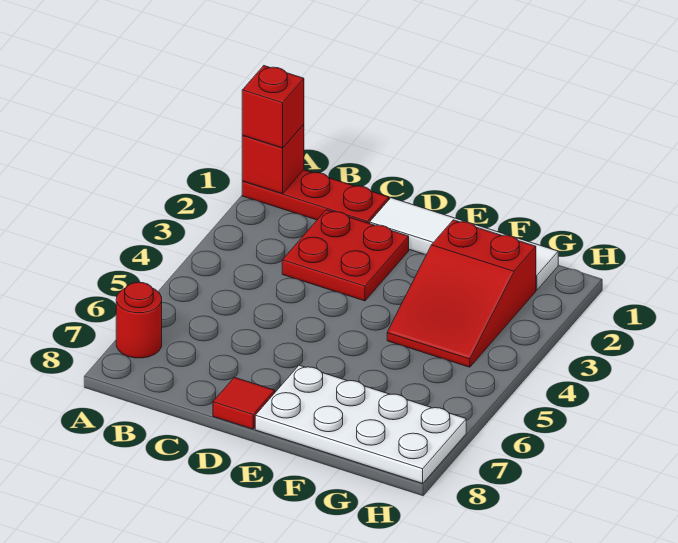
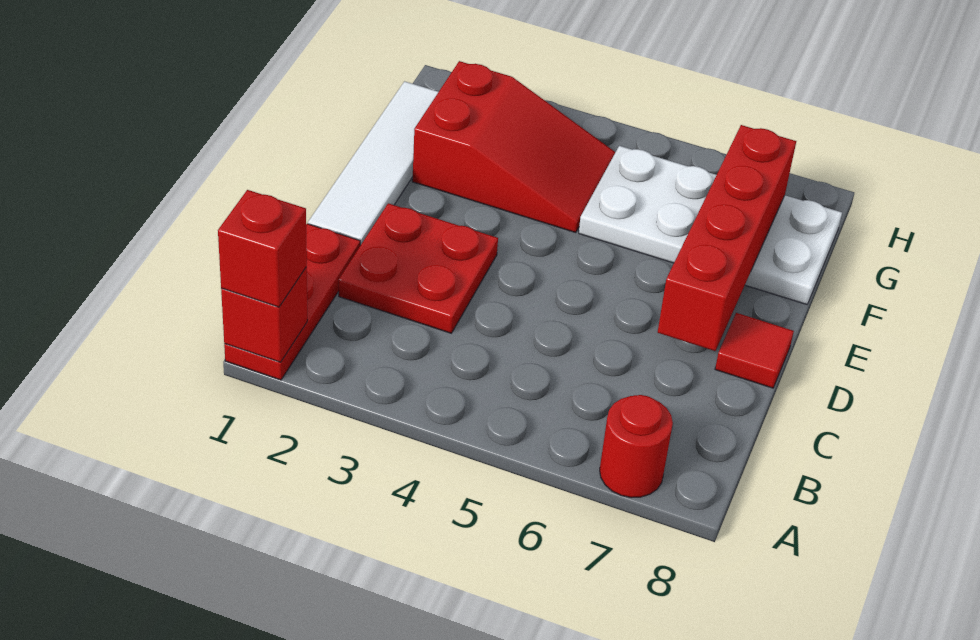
none -> red 1x4 brick [658,125,796,351]
white 2x4 plate [255,365,466,483] -> white 2x4 plate turned to [579,146,842,304]

